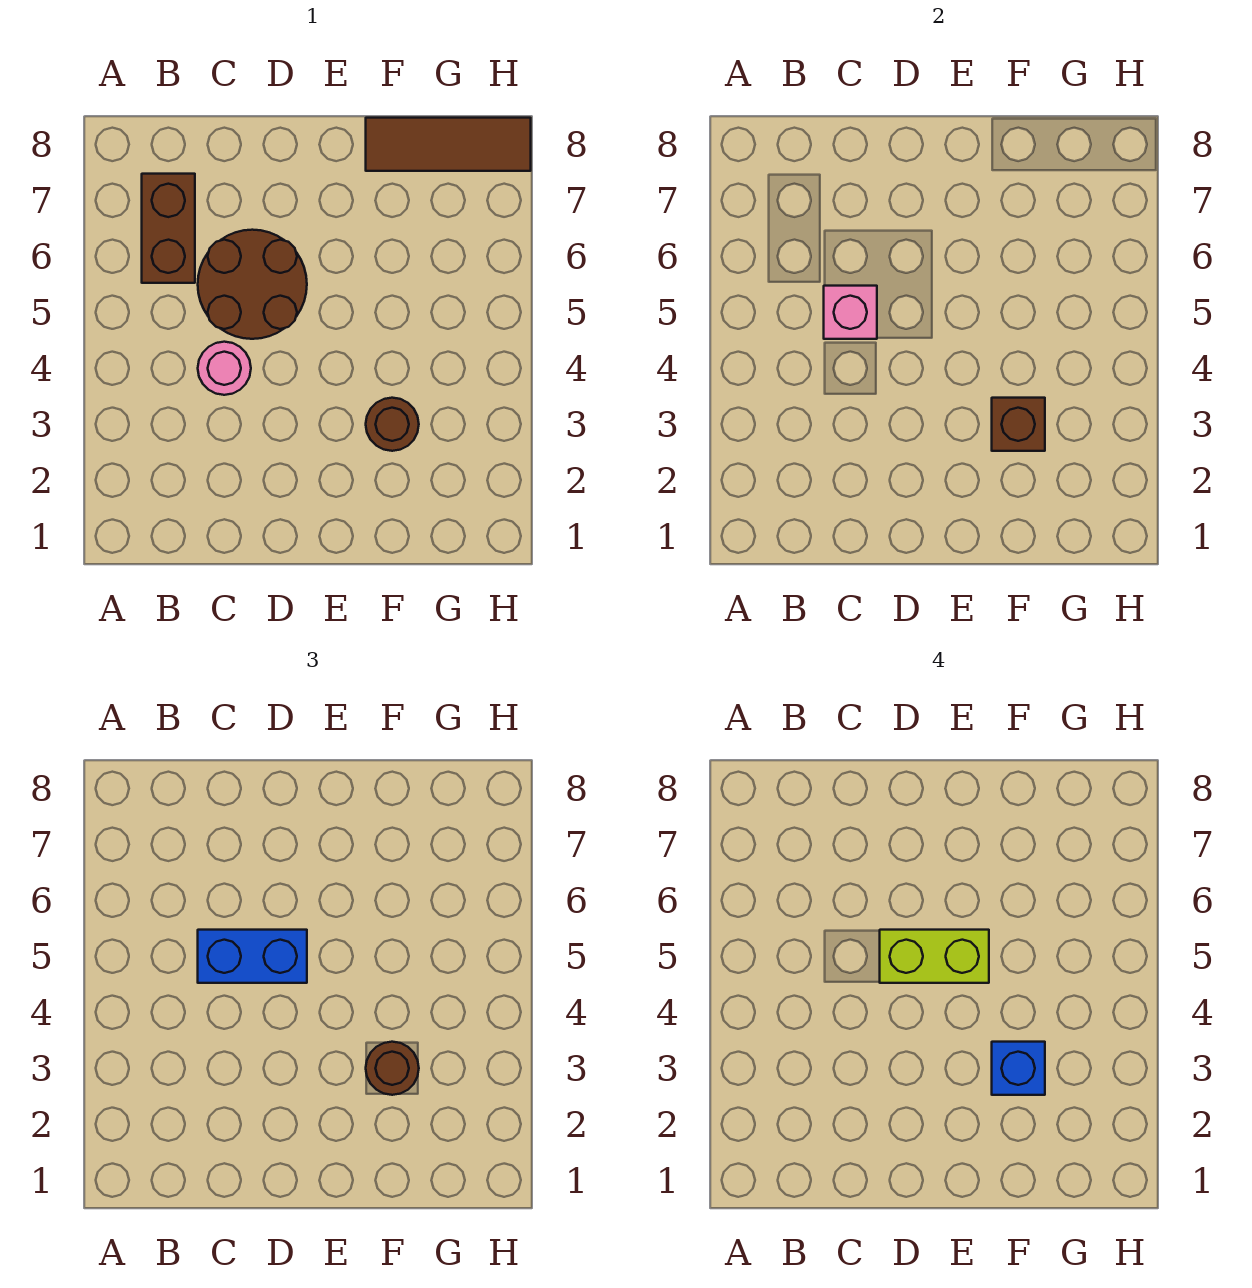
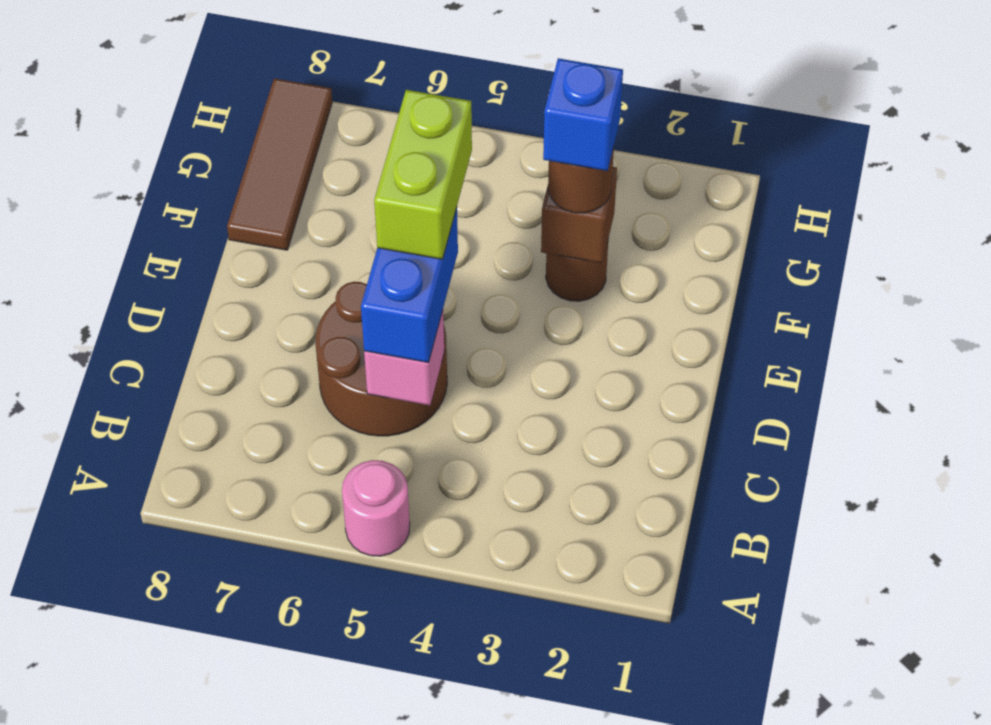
brown 1x2 brick [142,174,195,283] -> none
pink 1x1 round brick [198,342,251,395] -> pink 1x1 round brick moved to [342,460,410,556]

